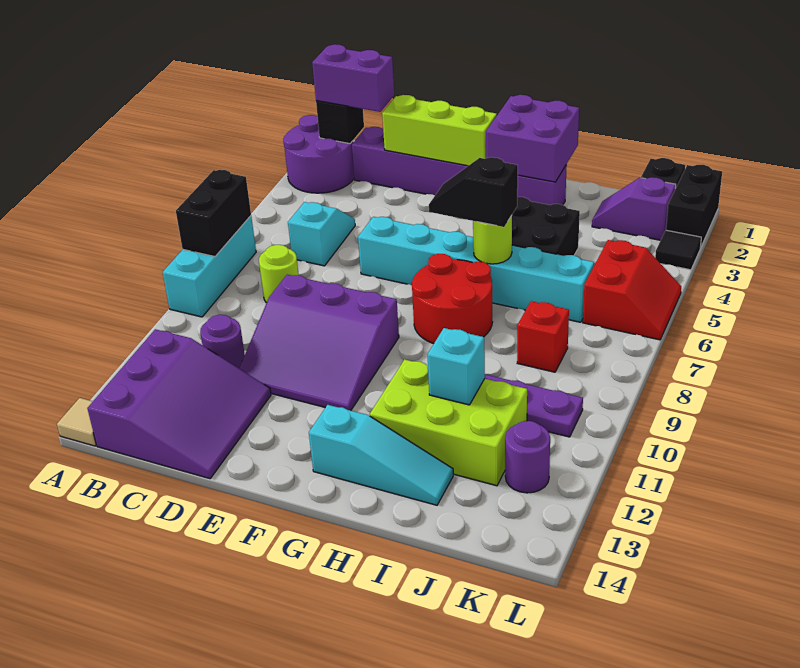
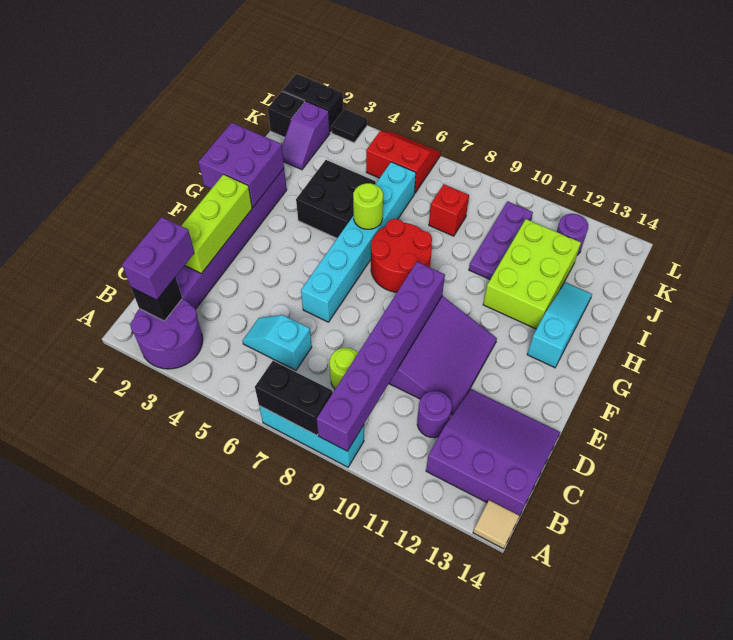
none -> purple 1x6 brick [317,262,445,451]
black 1x2 slope [429,157,518,227] -> none
cyan 1x1 brick [427,328,485,405] -> none

